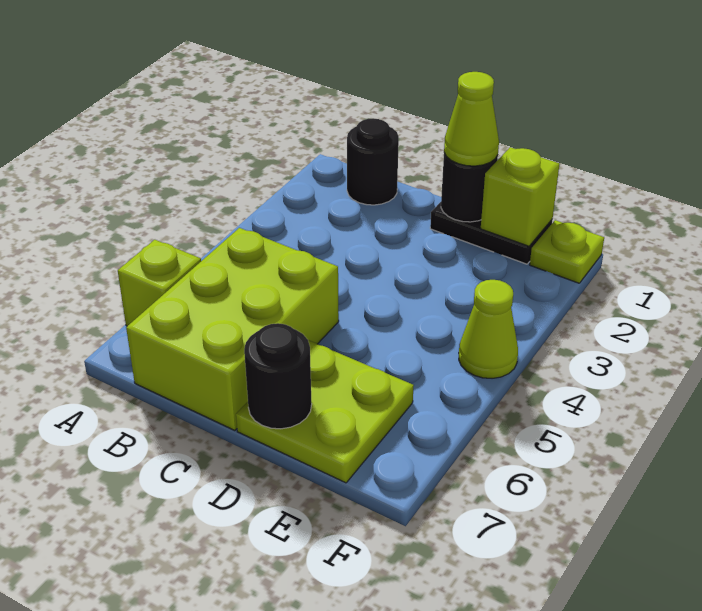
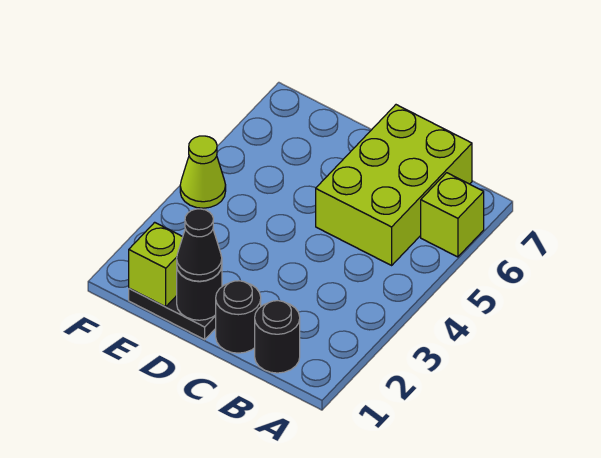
lime 1x1 cone [444,72,499,166] -> black 1x1 cone [177,209,222,281]
lime 2x2 plate [236,340,414,483] -> none
black 1x1 round brick [244,323,312,429] -> black 1x1 round brick moved to [216,281,261,353]
lime 1x1 plate [530,220,604,283] -> none

